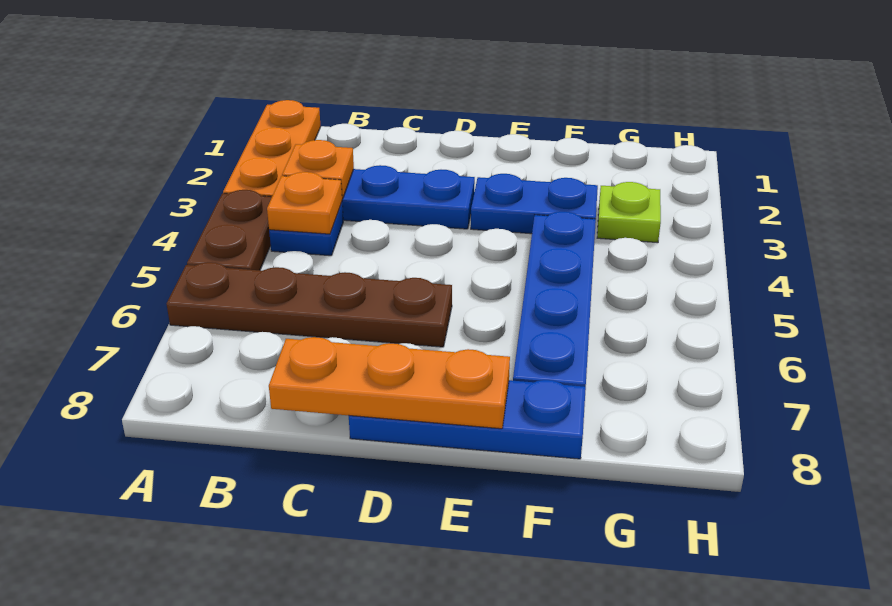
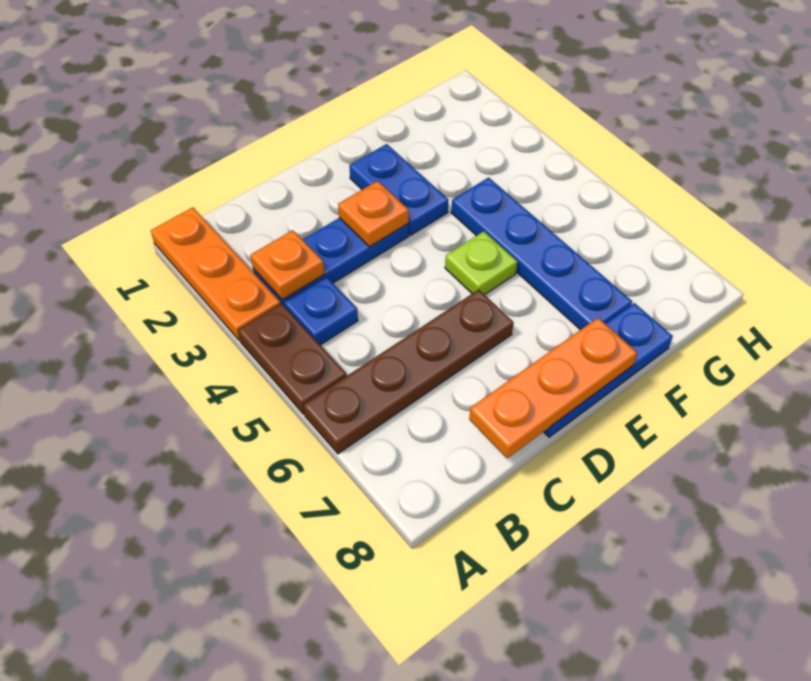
orange 1x1 plate [267,172,342,234] -> orange 1x1 plate moved to [338,181,409,247]
blue 1x2 plate [471,174,598,234] -> blue 1x2 plate turned to [349,144,448,235]
lime 1x1 plate [597,182,661,243] -> lime 1x1 plate moved to [445,231,517,295]

